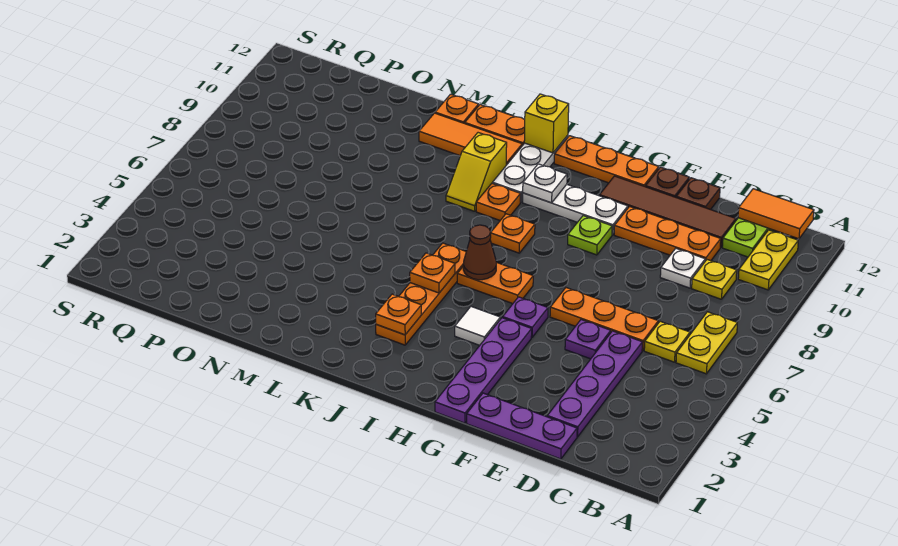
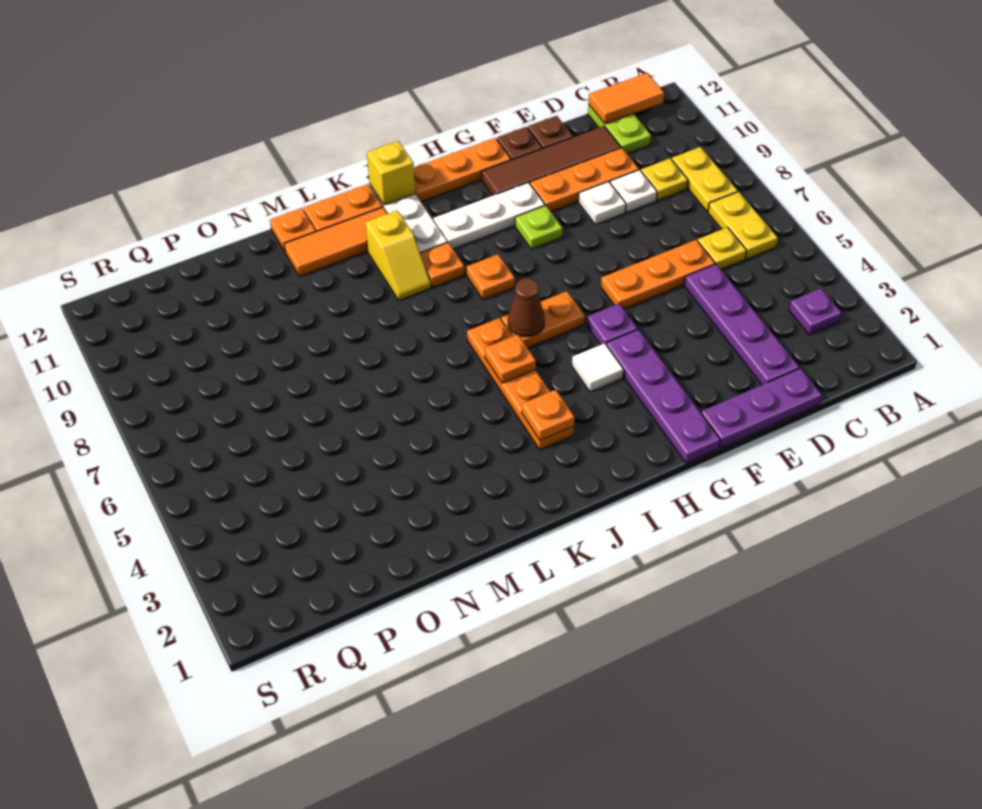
yellow 1x2 plate [738,230,798,290] -> yellow 1x2 plate moved to [671,147,738,212]
purple 1x1 plate [565,320,611,359] -> purple 1x1 plate moved to [789,288,842,335]
white 1x1 plate [523,164,567,203] -> white 1x1 plate moved to [578,182,626,225]

